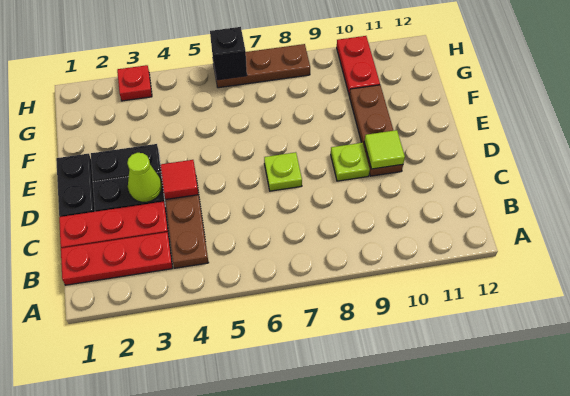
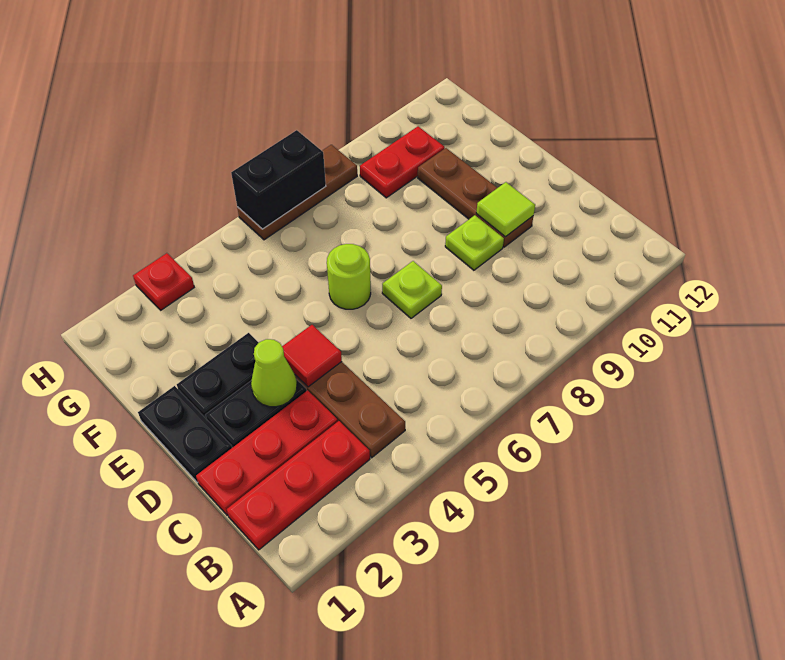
none -> lime 1x1 round brick [327,244,371,309]
red 1x2 plate [337,36,380,95] -> red 1x2 plate turned to [360,126,445,198]
black 1x1 brick [210,27,247,80] -> black 1x2 brick [231,130,326,229]

